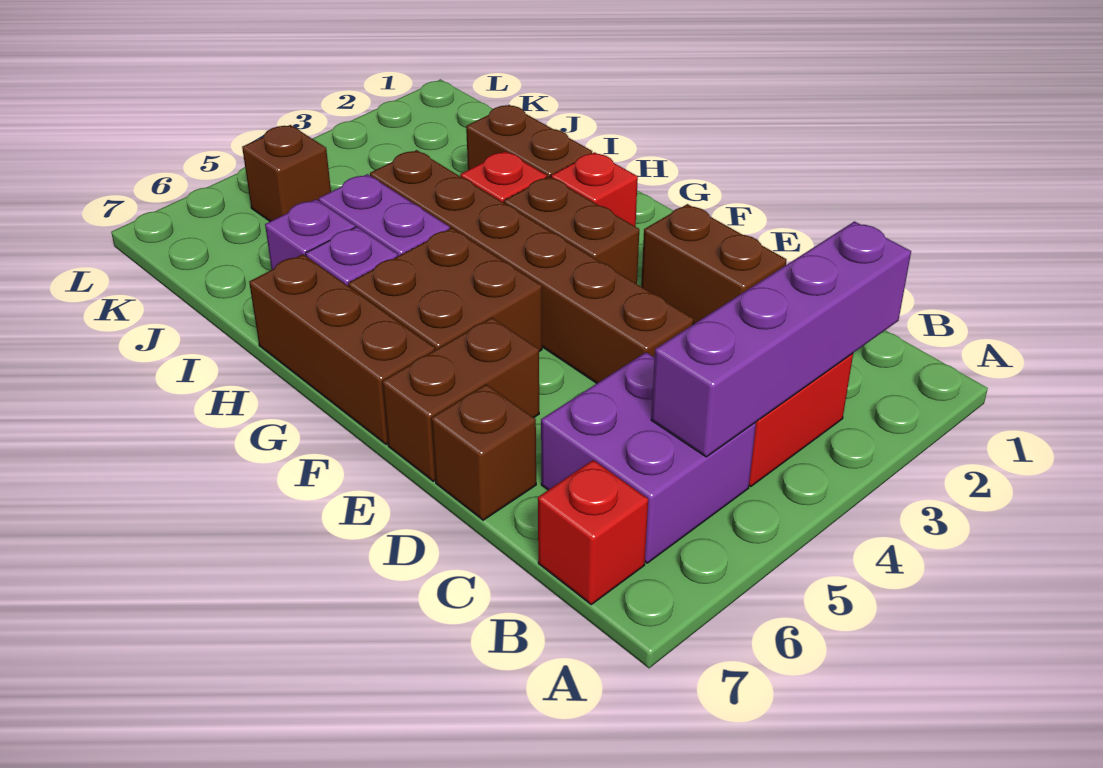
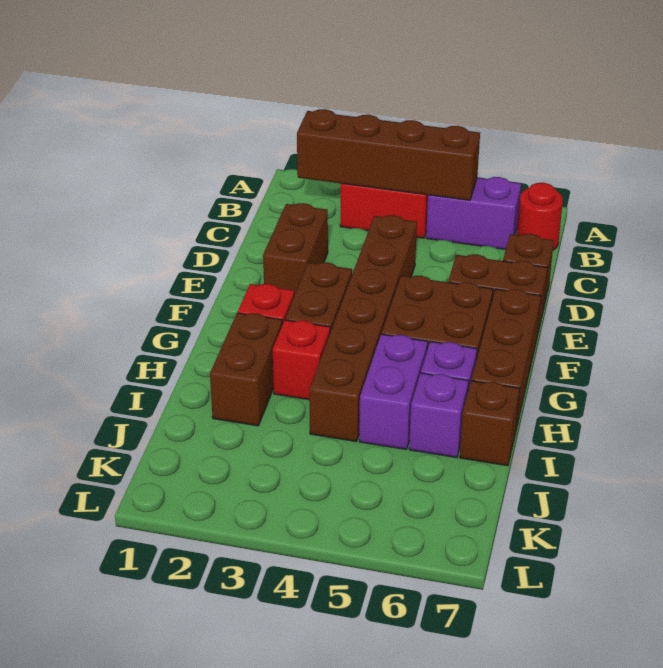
purple 1x4 brick [651,221,911,457] -> brown 1x4 brick [297,109,480,200]
purple 2x2 brick [541,352,756,563] -> purple 1x2 brick [426,177,521,249]
red 1x1 brick [538,460,648,604] -> red 1x1 round brick [517,183,563,250]
brown 1x1 brick [242,125,331,221] -> brown 1x1 brick moved to [460,381,520,466]

